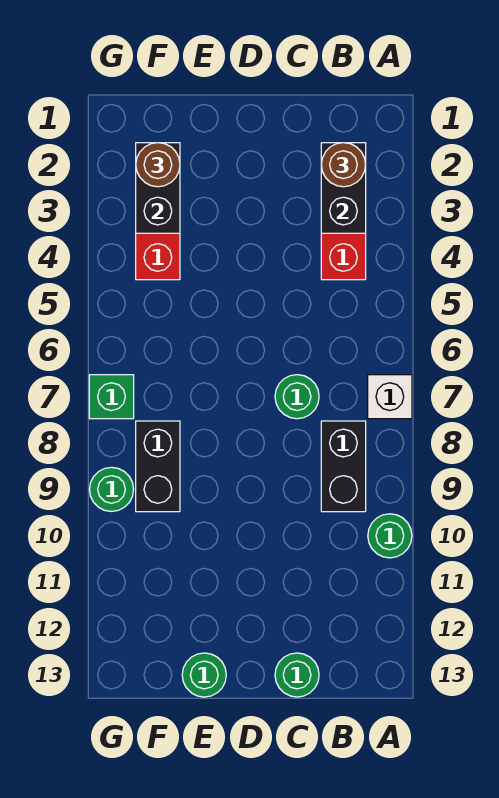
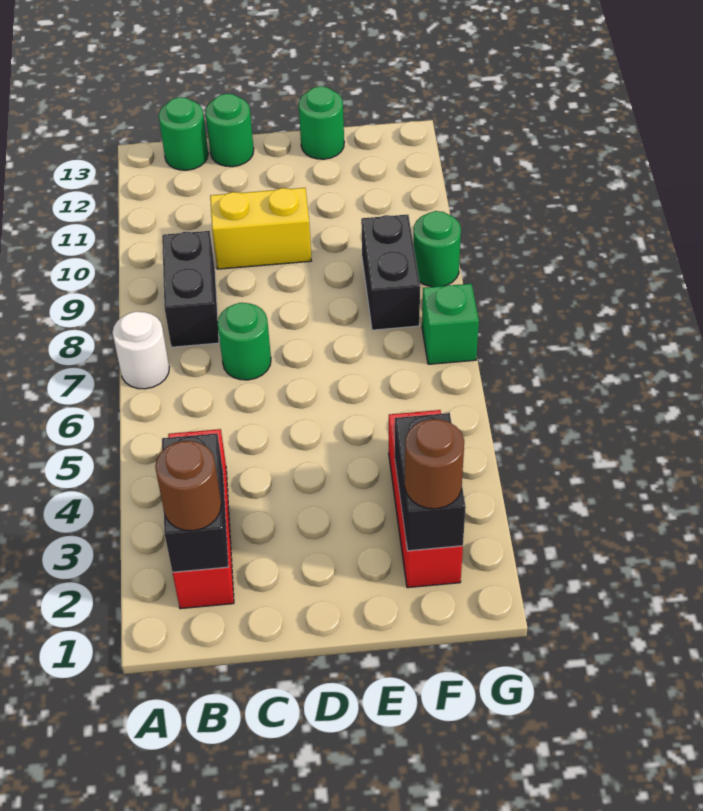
white 1x1 brick [368,375,412,419] -> white 1x1 round brick [112,311,169,389]
green 1x1 round brick [368,514,412,558] -> green 1x1 round brick moved to [159,97,208,170]
none -> yellow 1x2 brick [210,188,311,269]

